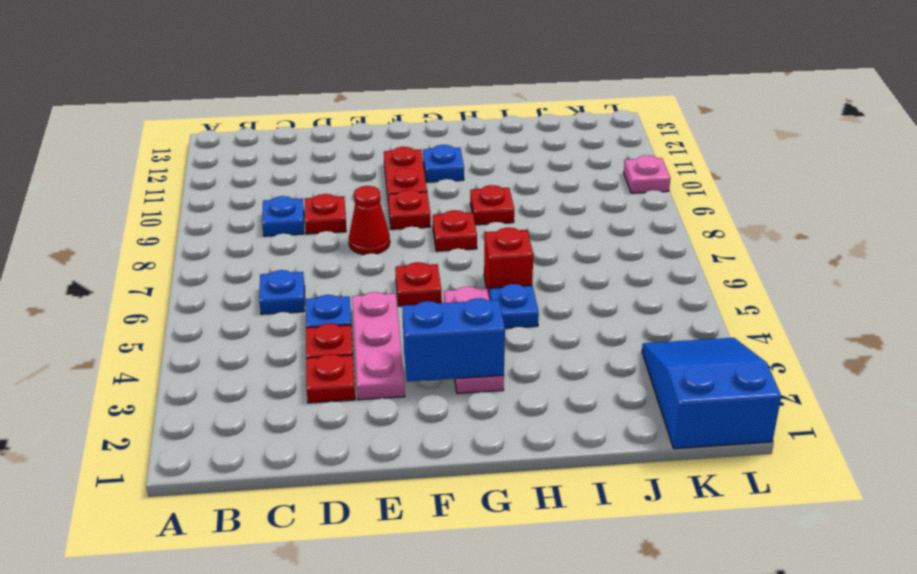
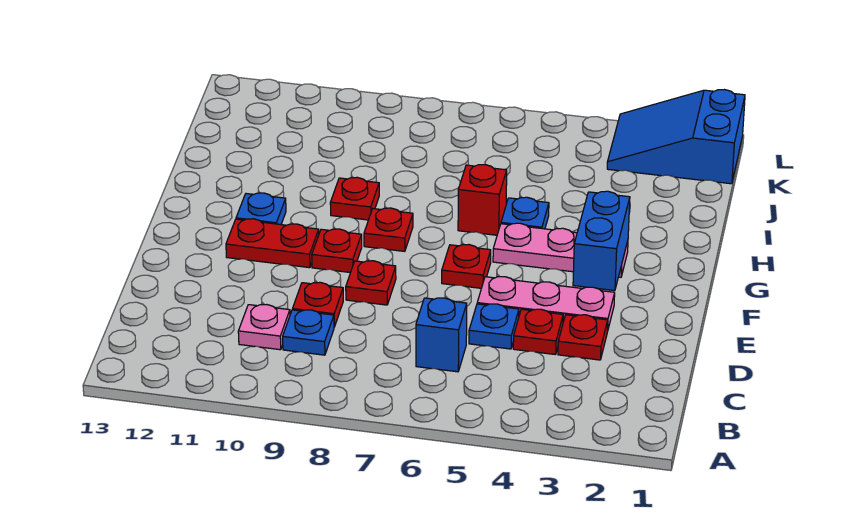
blue 1x1 plate [259,270,305,314] -> blue 1x1 brick [416,298,467,372]
red 1x1 cone [349,186,390,255] -> red 1x1 plate [346,261,396,305]
pink 1x1 plate [624,155,671,193] -> pink 1x1 plate moved to [238,305,290,350]

